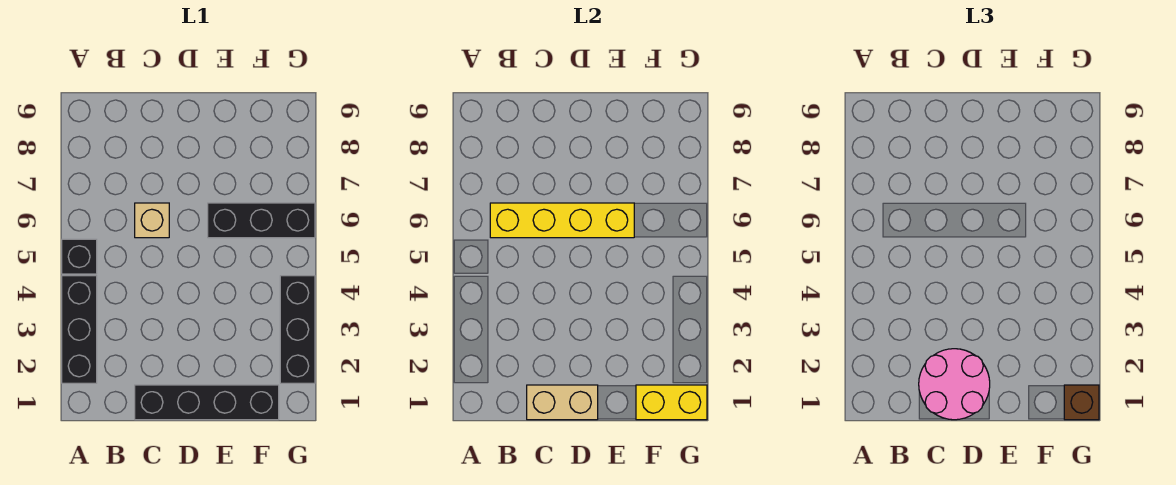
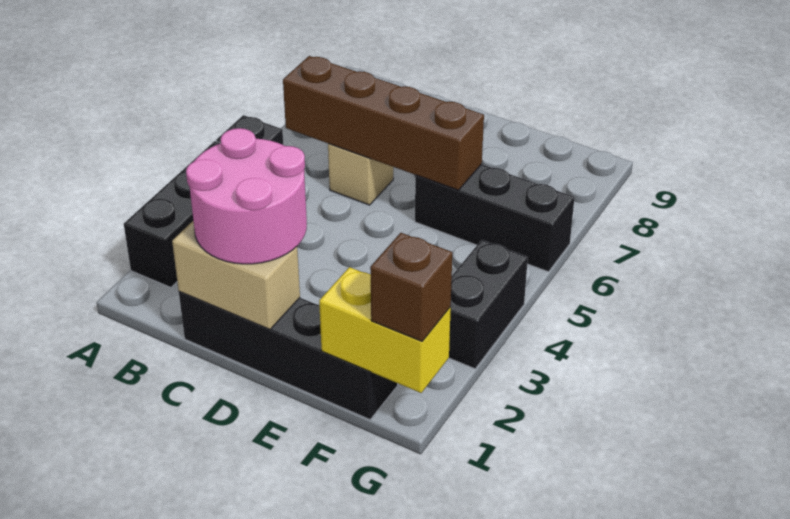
yellow 1x4 brick [490,203,634,238] -> brown 1x4 brick [283,56,484,190]
black 1x3 brick [280,276,315,383] -> black 1x2 brick [449,240,528,369]

